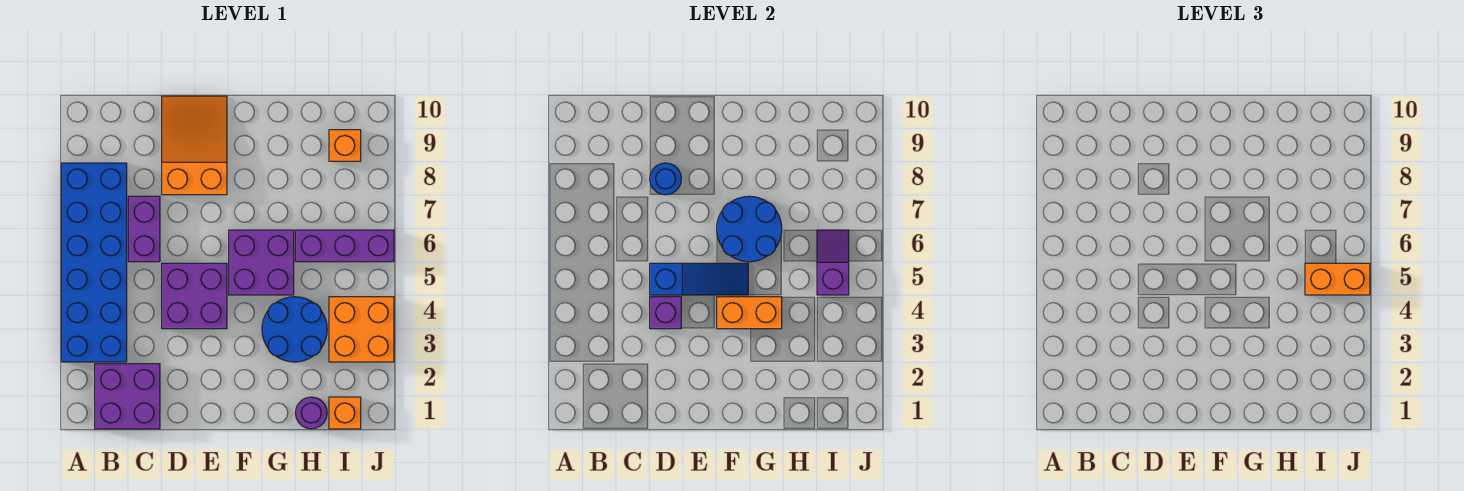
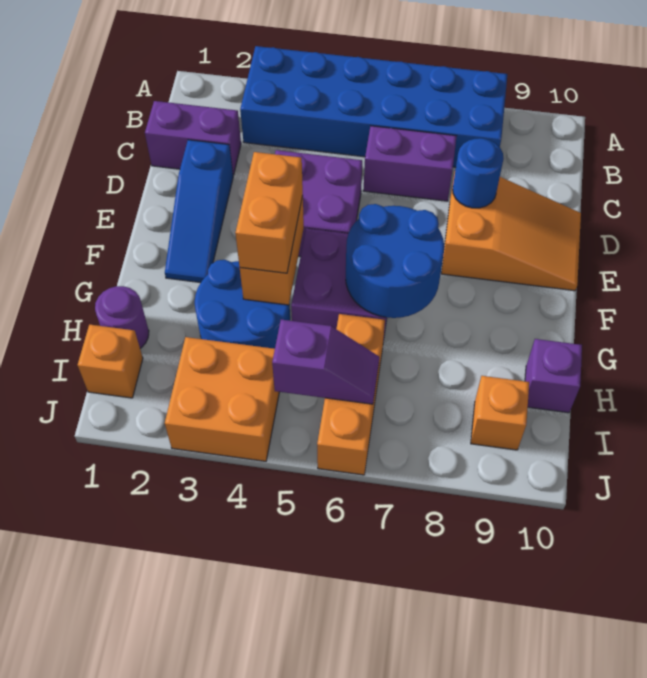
purple 2x2 brick [95,364,160,429] -> purple 1x2 brick [145,101,241,175]
purple 1x1 brick [650,297,681,329] -> purple 1x1 brick moved to [525,339,582,413]
blue 1x3 slope [650,263,748,295] -> blue 1x3 slope moved to [165,140,233,283]
purple 1x3 brick [295,230,394,262] -> orange 1x3 brick [317,314,385,475]
orange 1x2 brick [1305,263,1370,295] -> orange 1x2 brick moved to [235,152,303,273]

